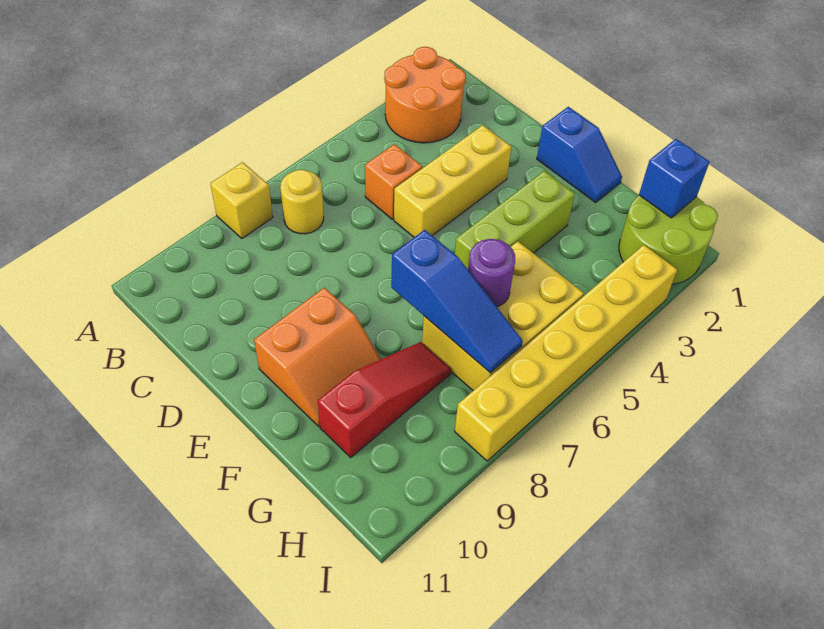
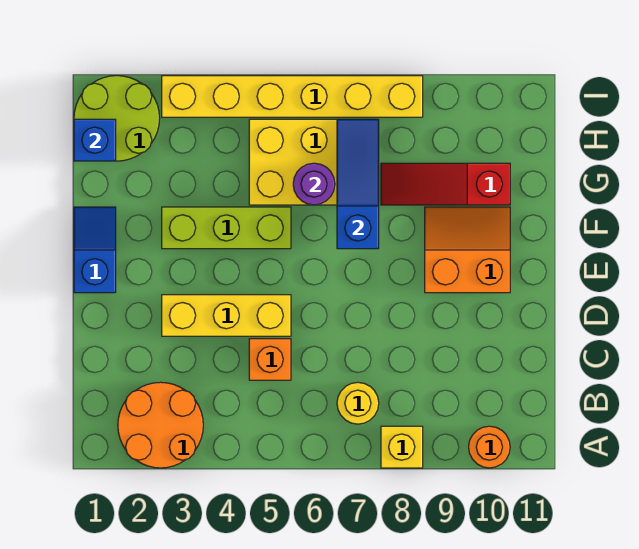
none -> orange 1x1 round brick [469,426,510,468]

